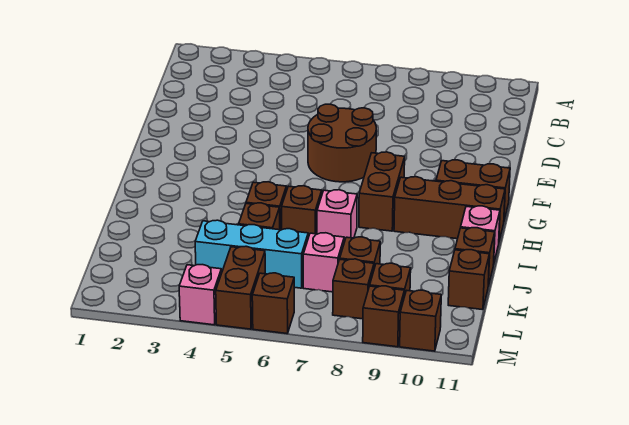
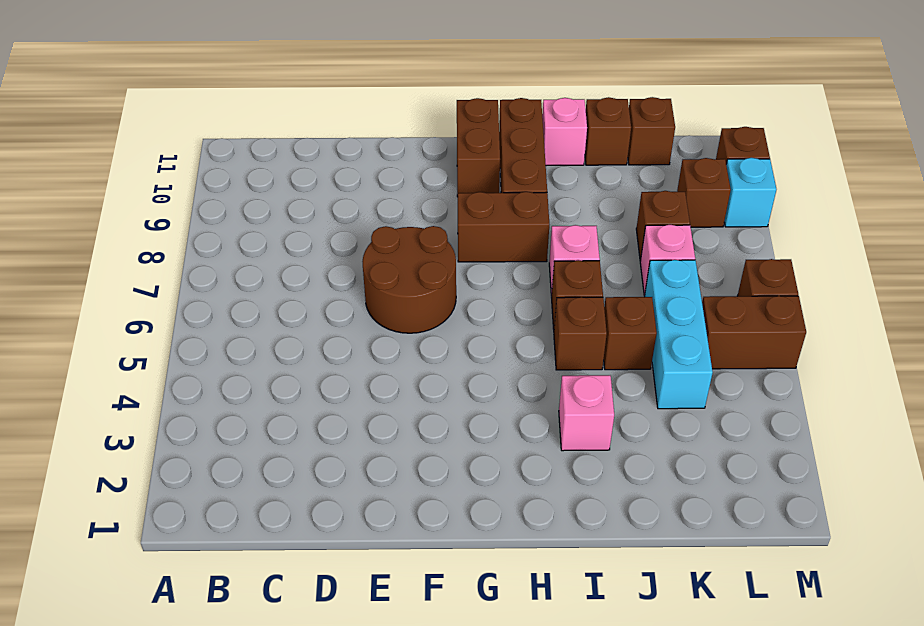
brown 1x1 brick [333,259,374,319] -> none
pink 1x1 brick [179,265,221,325] -> pink 1x1 brick moved to [559,375,614,451]
brown 1x1 brick [363,286,404,347] -> cyan 1x1 brick [724,158,776,227]

